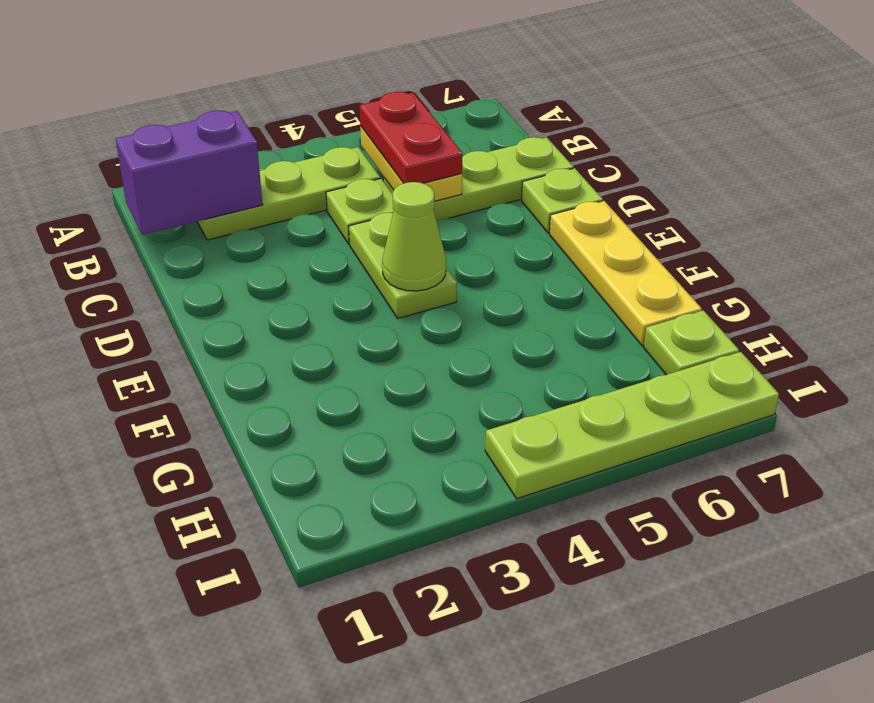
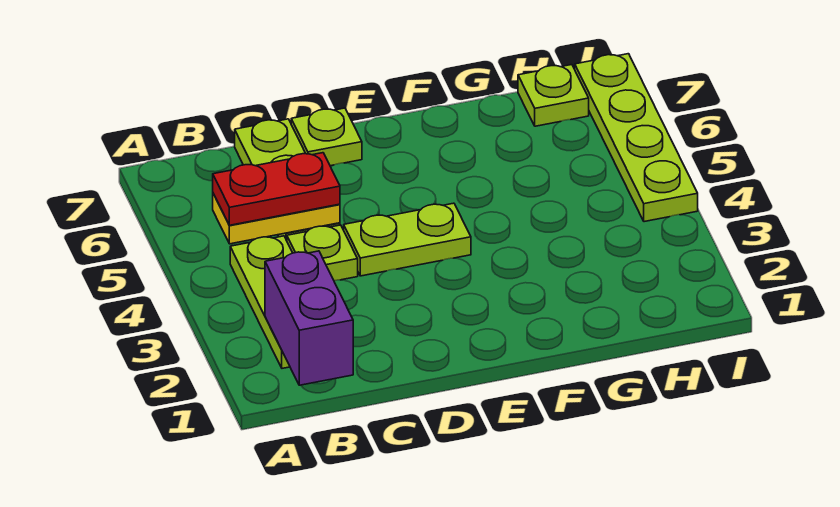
lime 1x1 cone [382,182,446,291] -> none
yellow 1x3 plate [549,201,702,346] -> none

